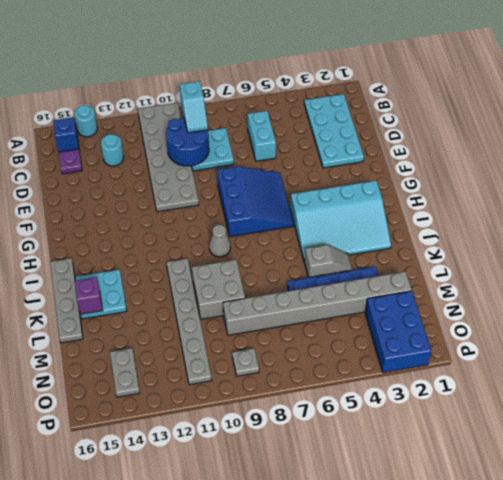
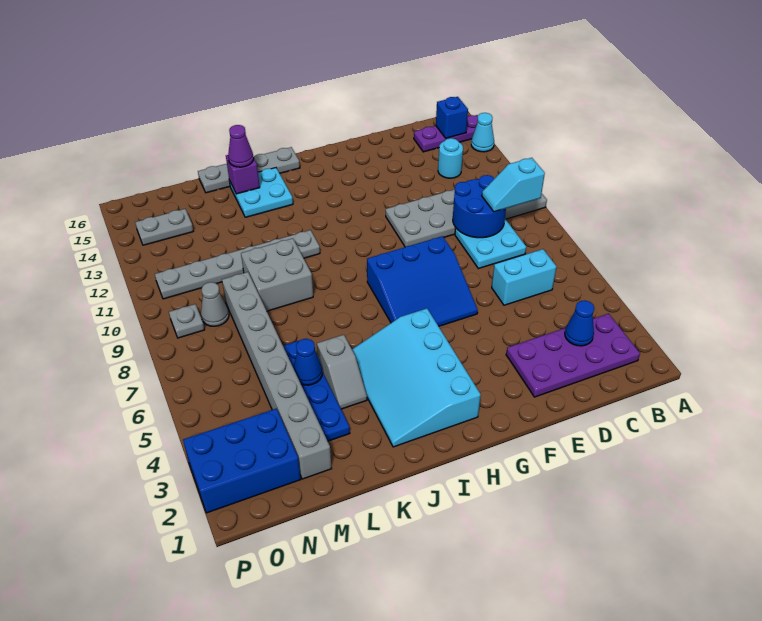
cyan 1x1 round brick [74,105,97,137] -> cyan 1x1 cone [471,113,494,152]
cyan 2x4 plate [304,94,364,168] -> purple 2x4 plate [506,313,640,397]
none -> blue 1x1 cone [565,300,594,346]
grey 1x1 cone [209,225,231,257] -> grey 1x1 cone moved to [201,282,229,326]
none -> purple 1x1 cone [228,125,254,167]
none -> blue 1x1 cone [293,339,322,385]

